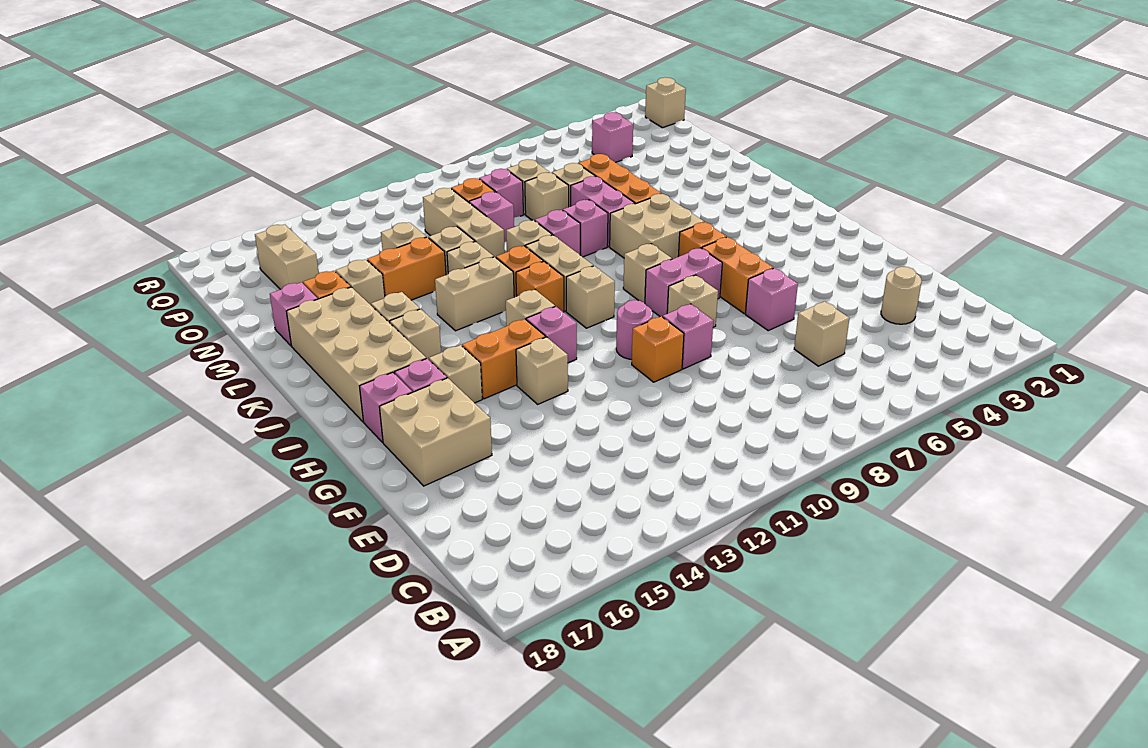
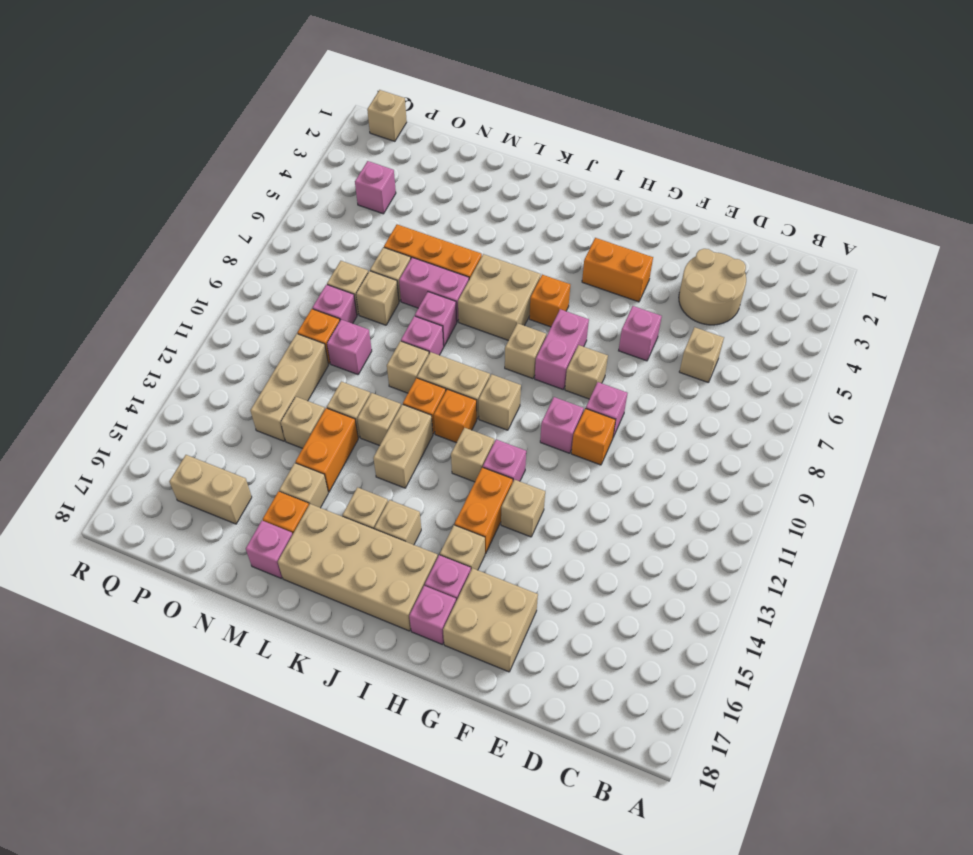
tan 1x1 round brick [881,267,922,324] -> tan 2x2 round brick [679,249,746,325]
orange 1x2 brick [702,237,773,314] -> orange 1x2 brick moved to [582,238,653,302]
pink 1x1 round brick [616,300,653,359] -> pink 1x1 brick [540,397,584,453]
tan 1x3 brick [423,188,505,258] -> tan 1x3 brick turned to [250,334,328,441]

